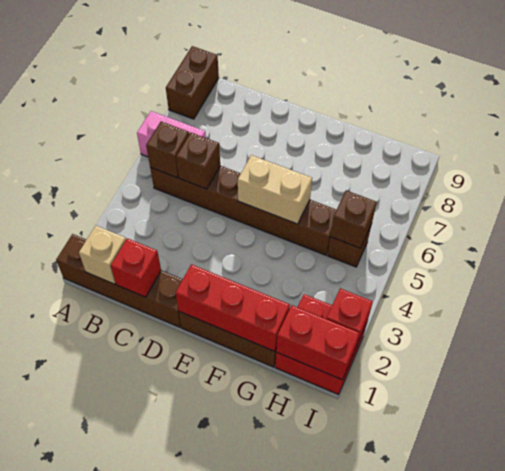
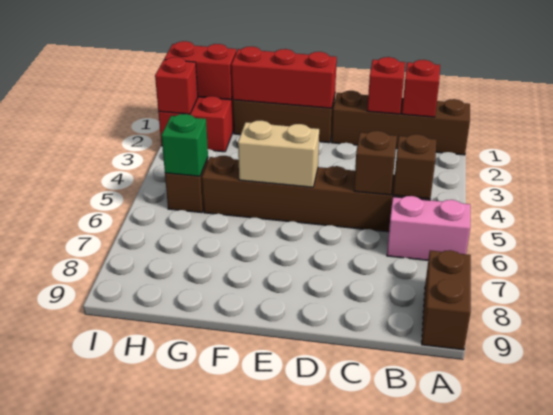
tan 1x1 brick [79,226,126,284] -> red 1x1 brick [402,60,440,117]
brown 1x1 brick [330,191,377,248] -> green 1x1 brick [161,114,208,176]

